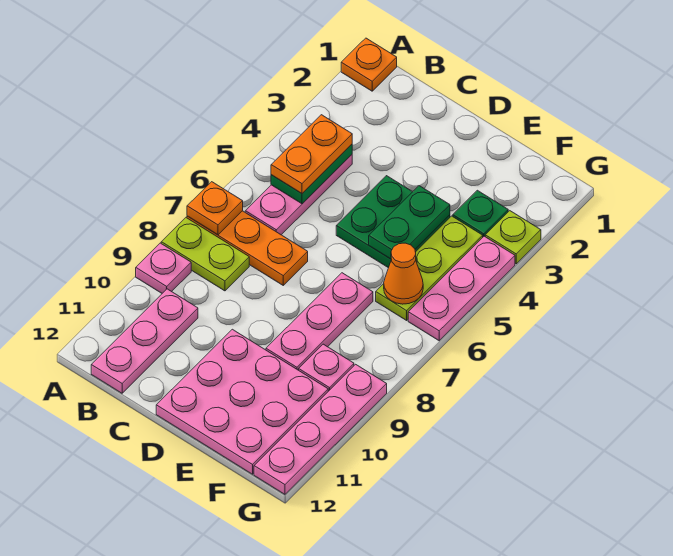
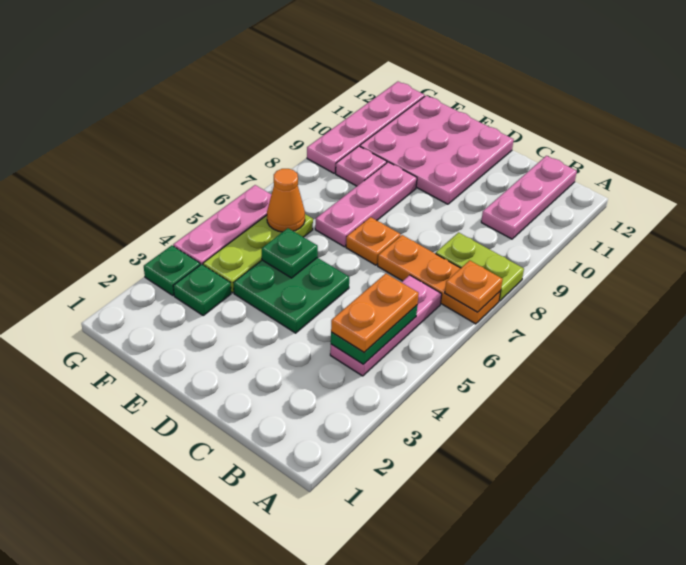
orange 1x1 plate [341,38,397,91] -> orange 1x1 plate moved to [346,217,401,265]
pink 1x1 plate [136,243,191,293] -> none
green 1x2 plate [369,186,450,259] -> green 1x1 plate [262,228,318,278]
lime 1x1 plate [485,211,541,264] -> green 1x1 plate [144,245,200,295]

